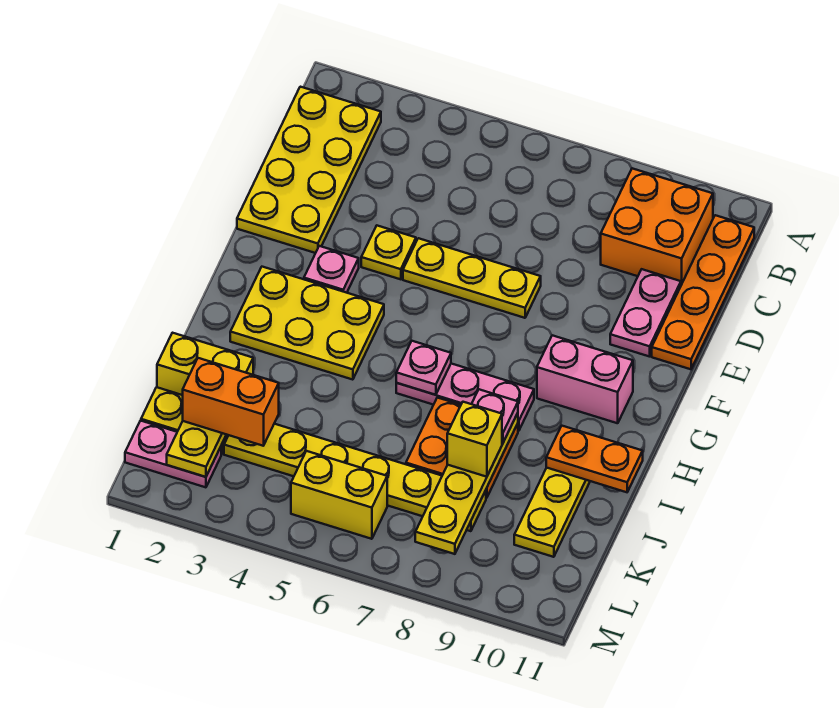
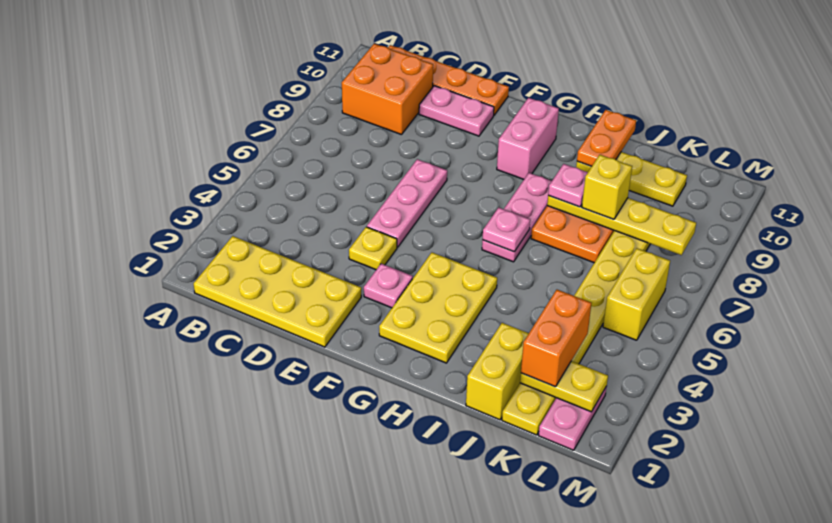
yellow 1x3 plate [403,238,541,318] -> pink 1x3 plate [367,159,447,247]

